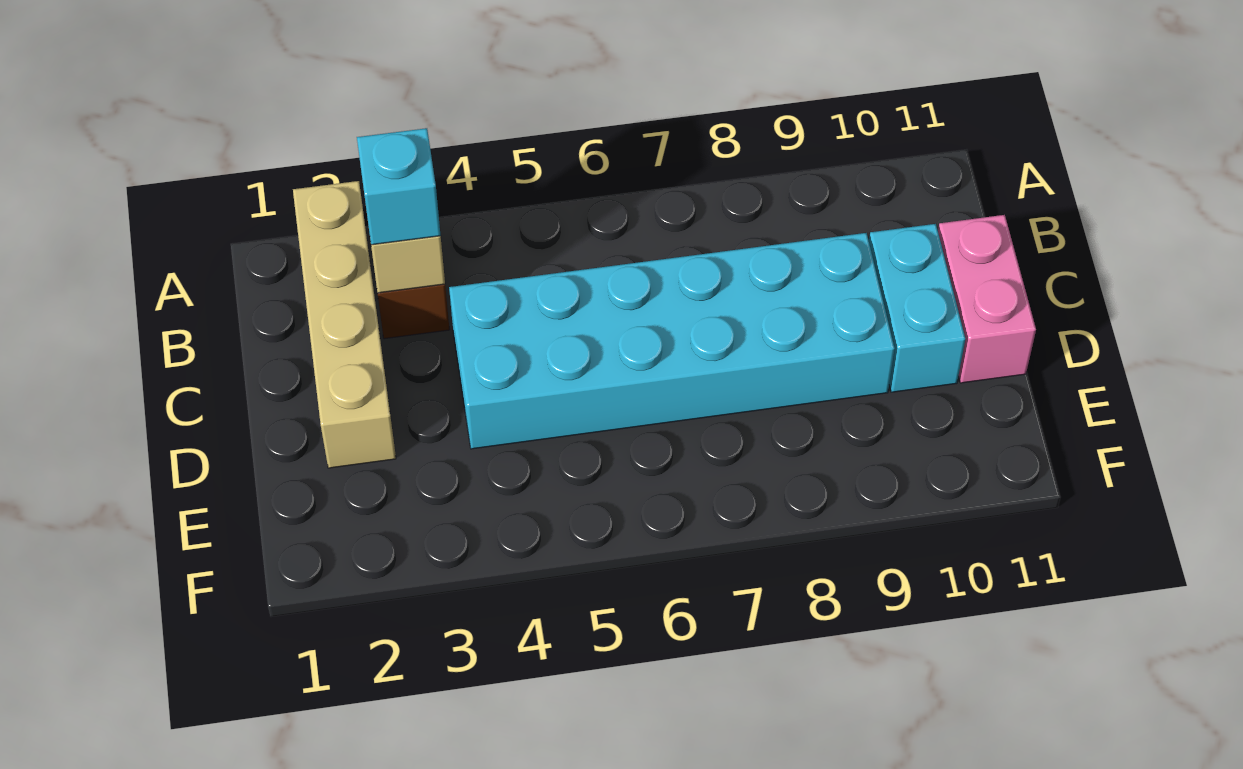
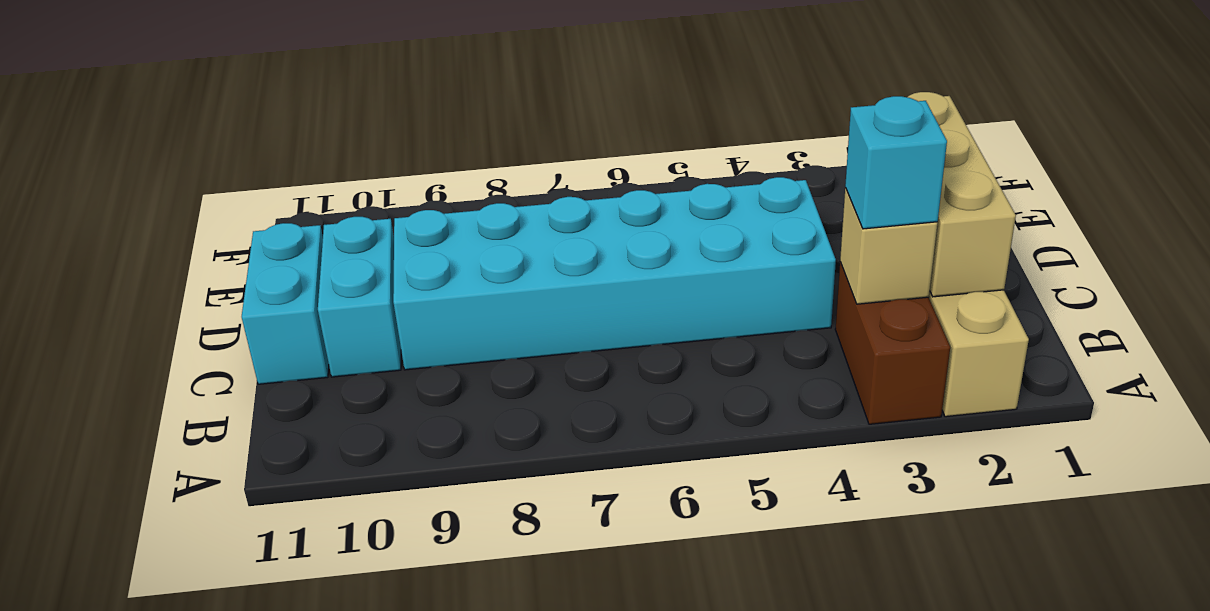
none -> tan 1x3 brick [908,92,1016,297]
pink 1x2 brick [938,215,1036,383] -> cyan 1x2 brick [242,223,329,384]

